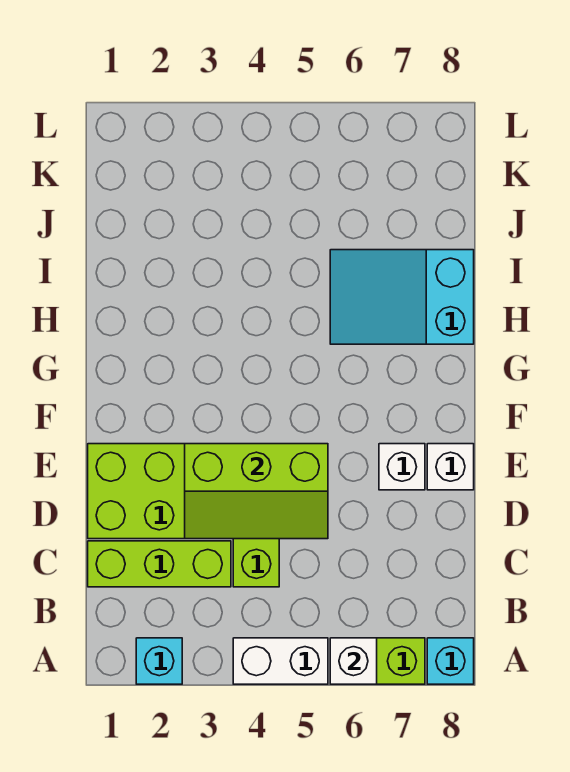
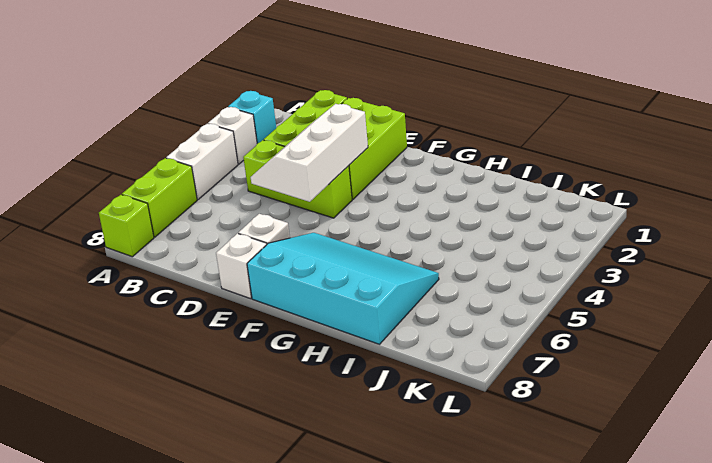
white 1x1 brick [330,638,377,684] -> white 1x1 brick moved to [208,107,257,164]
cyan 1x1 brick [427,638,474,684] -> lime 1x1 brick [99,195,154,257]
lime 2x3 slope [185,444,328,539] -> white 2x3 slope [251,104,368,202]
cyan 2x3 slope [330,250,474,344] -> cyan 3x4 slope [247,233,439,344]

